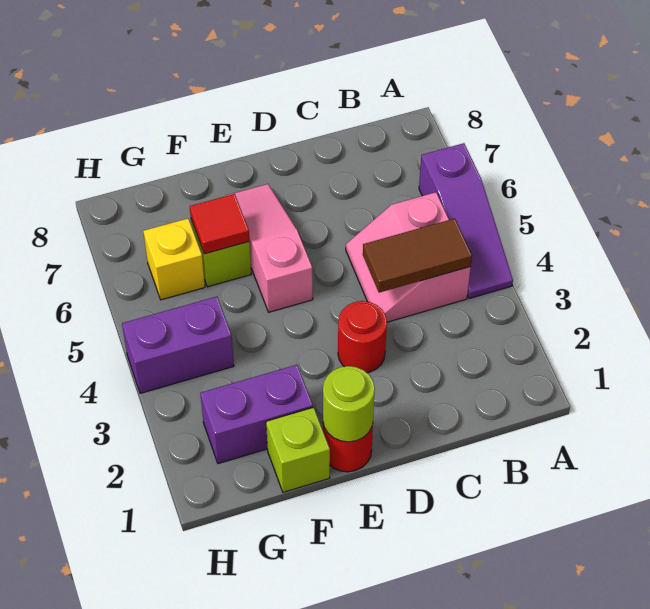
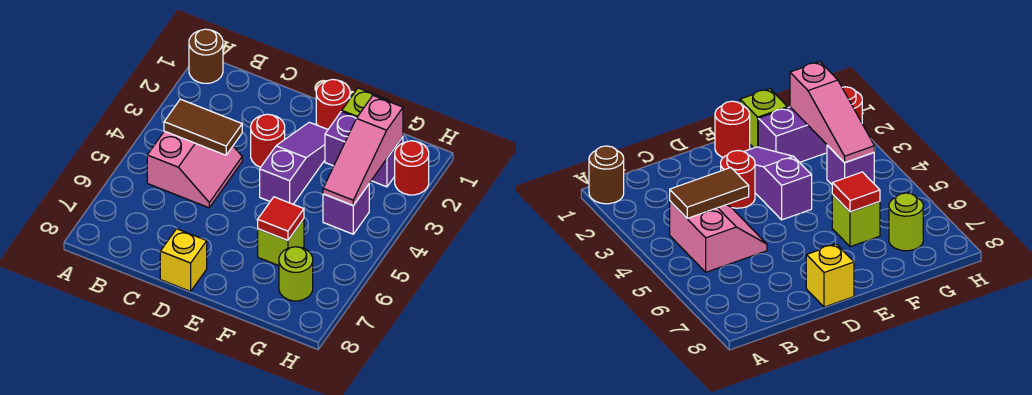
none -> brown 1x1 round brick [189,29,223,83]
purple 1x3 slope [419,143,513,299] -> purple 1x3 slope moved to [260,122,328,204]
lime 1x1 round brick [323,366,375,442] -> lime 1x1 round brick moved to [279,247,313,301]
pink 1x3 slope [226,184,313,312] -> pink 1x3 slope moved to [323,95,403,205]
purple 1x2 brick [122,297,234,393] -> purple 1x1 brick [323,185,369,234]
yellow 1x1 brick [143,219,205,300] -> yellow 1x1 brick moved to [160,229,207,291]
none -> red 1x1 round brick [395,141,429,195]

